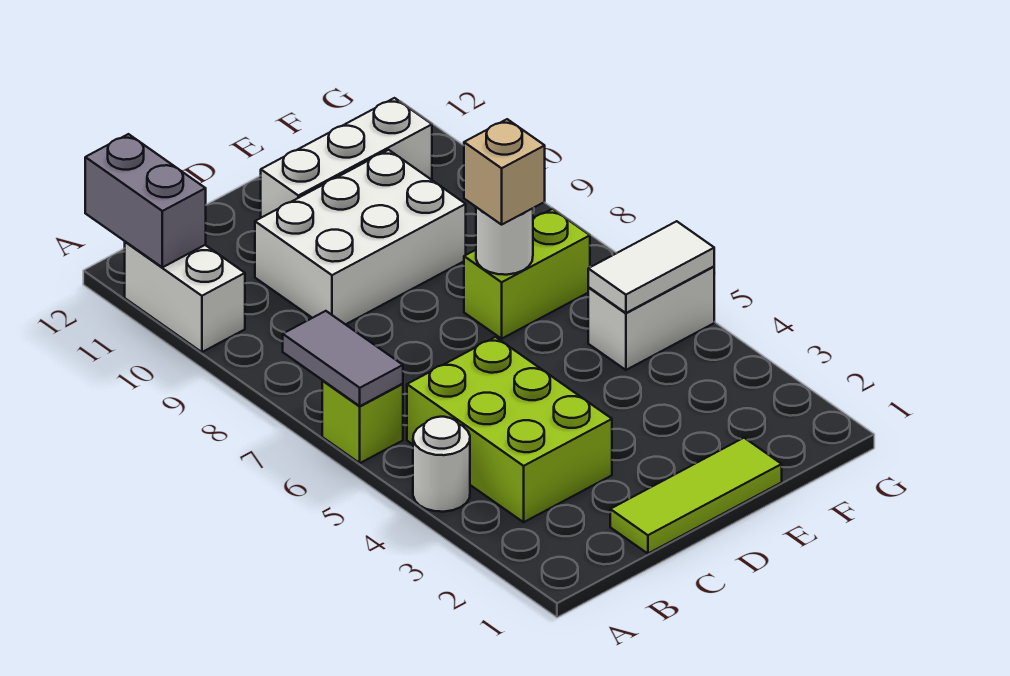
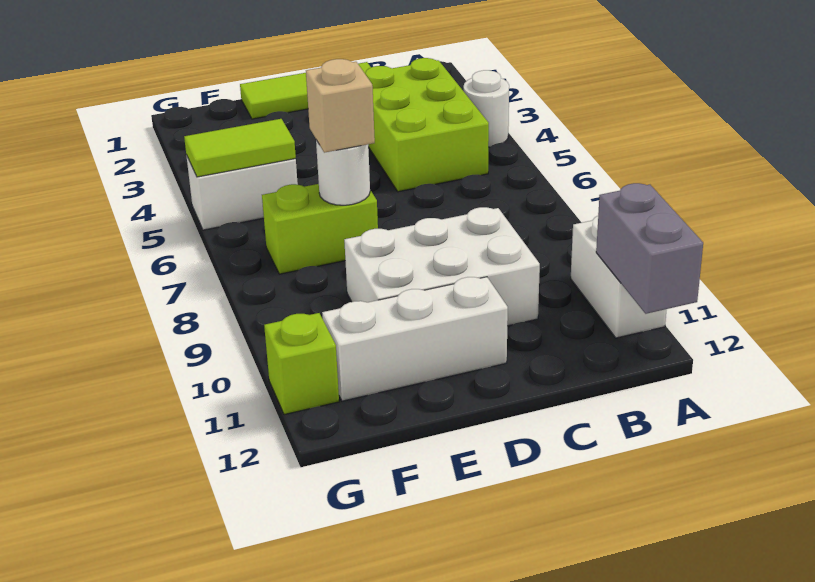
lime 1x1 brick [322,381,403,463] -> lime 1x1 brick moved to [264,313,339,415]
grey 1x2 tile [283,311,403,406] -> none
white 1x2 tile [588,221,714,313] -> lime 1x2 tile [184,119,296,177]

